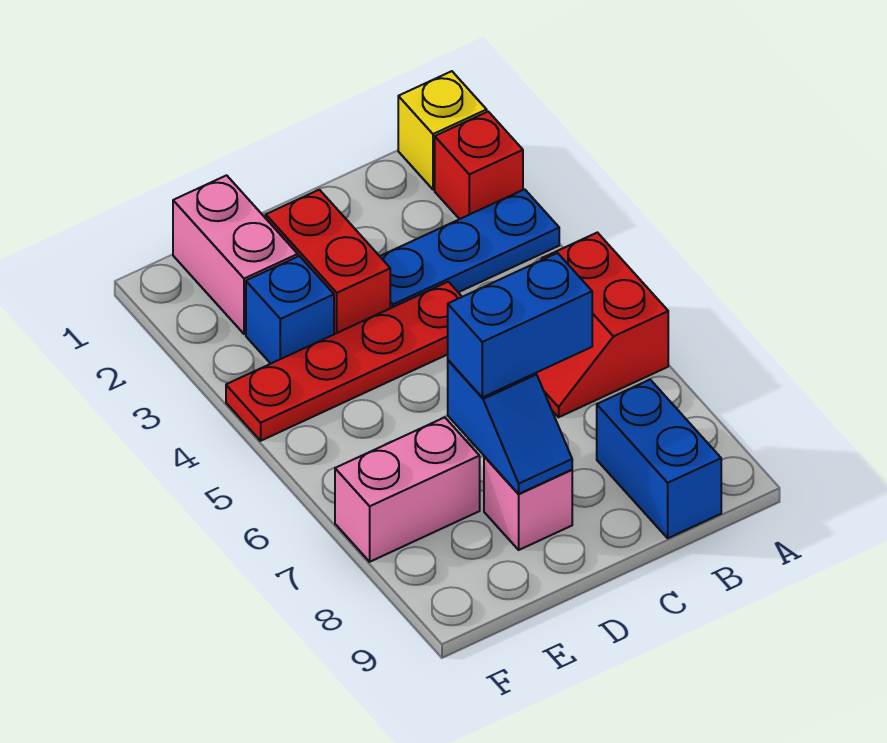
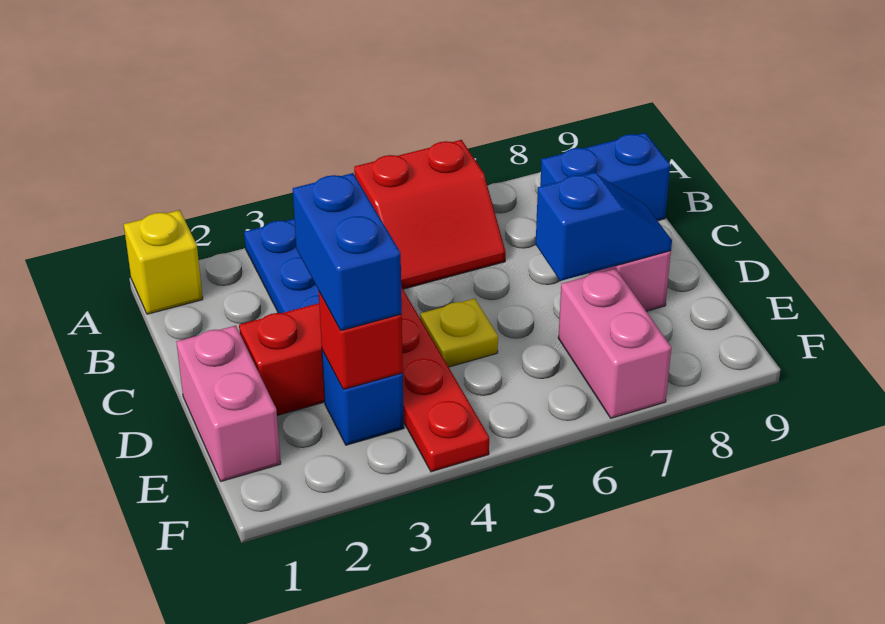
red 1x1 brick [435,112,523,219] -> red 1x1 brick moved to [319,292,403,389]
blue 1x2 brick [448,253,592,397] -> blue 1x2 brick moved to [293,173,402,331]
none -> yellow 1x1 plate [420,299,498,367]
pink 1x2 brick [173,175,298,334] -> pink 1x2 brick turned to [176,326,281,481]

